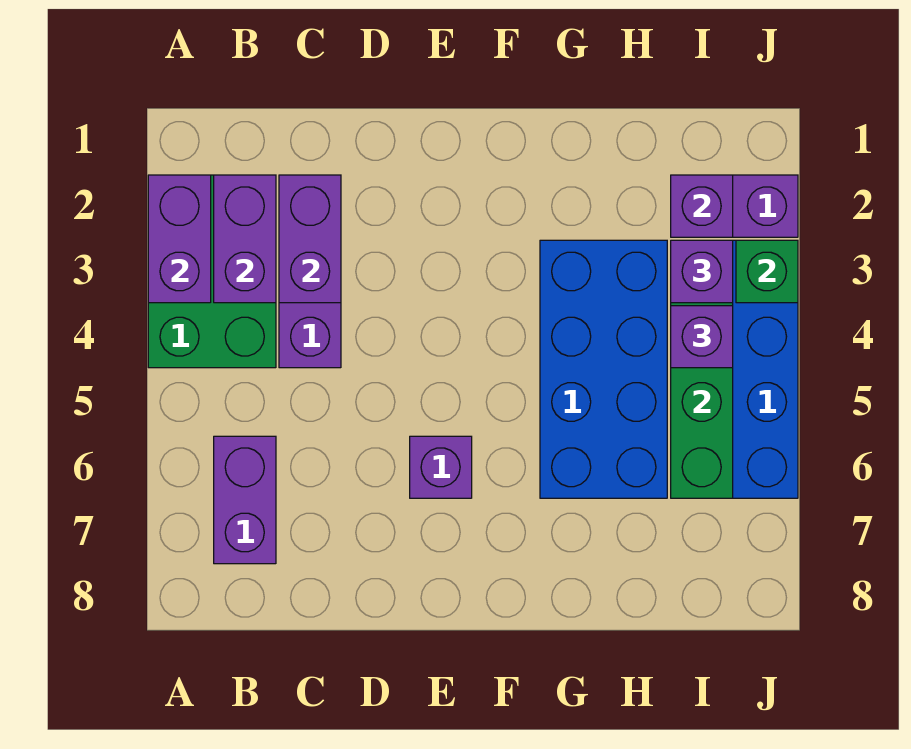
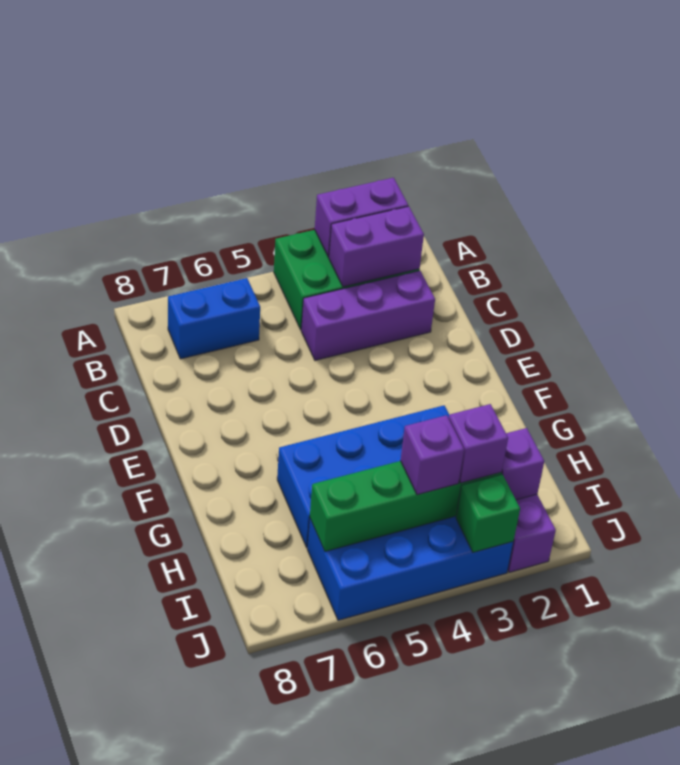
purple 1x2 brick [214,436,276,564] -> blue 1x2 brick [168,278,260,359]
purple 1x2 brick [279,175,341,303] -> none
purple 1x1 brick [410,436,472,498] -> none

